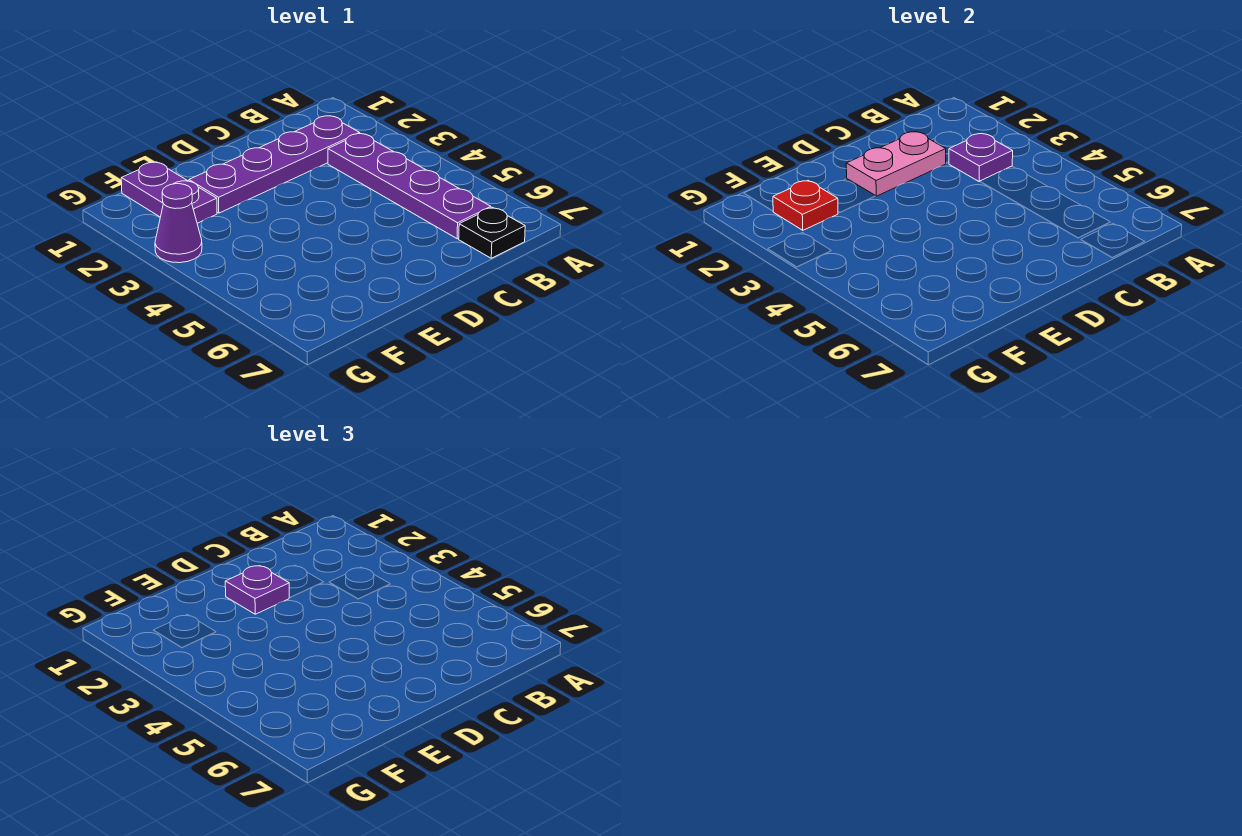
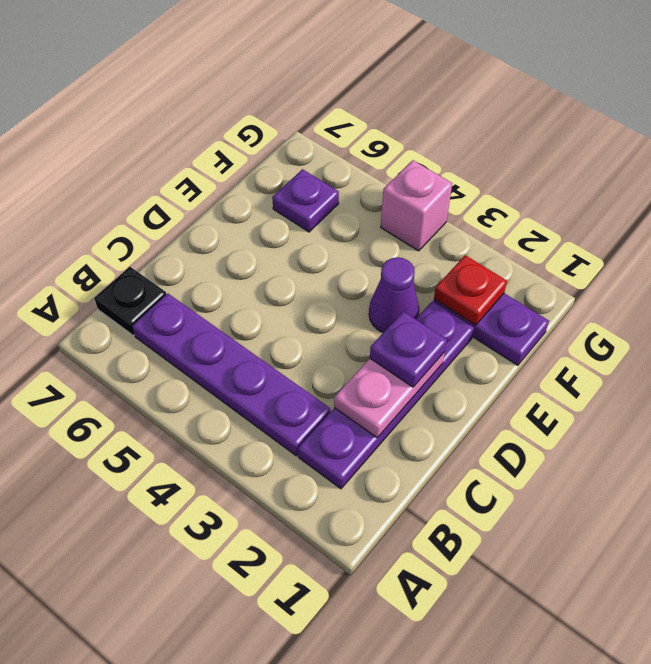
purple 1x1 plate [949,134,1013,181] -> purple 1x1 plate moved to [272,169,339,232]
purple 1x1 cone [155,184,202,263] -> purple 1x1 cone moved to [369,257,419,333]
none -> pink 1x1 brick [381,160,452,251]

